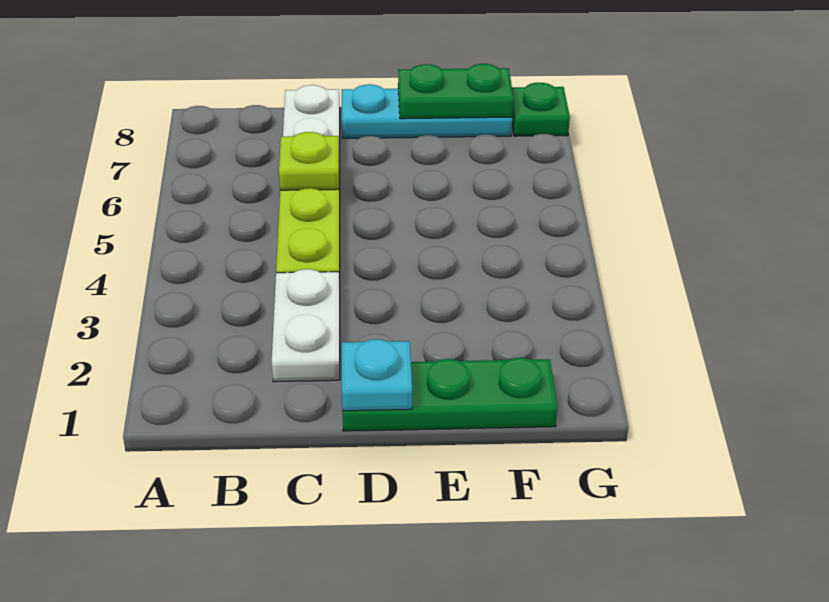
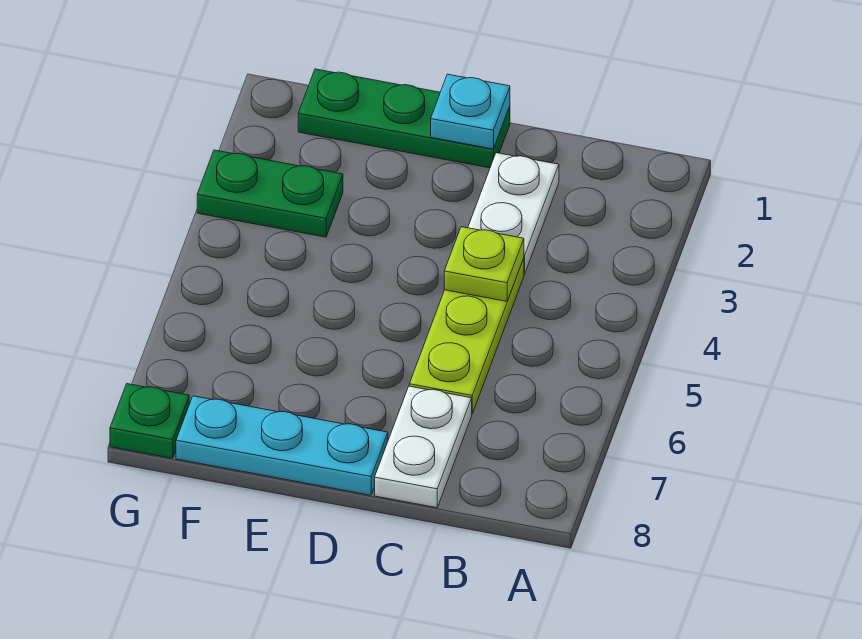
lime 1x1 plate [279,132,339,190] -> lime 1x1 plate moved to [444,227,524,301]
green 1x2 plate [398,64,514,119] -> green 1x2 plate moved to [197,150,343,237]

